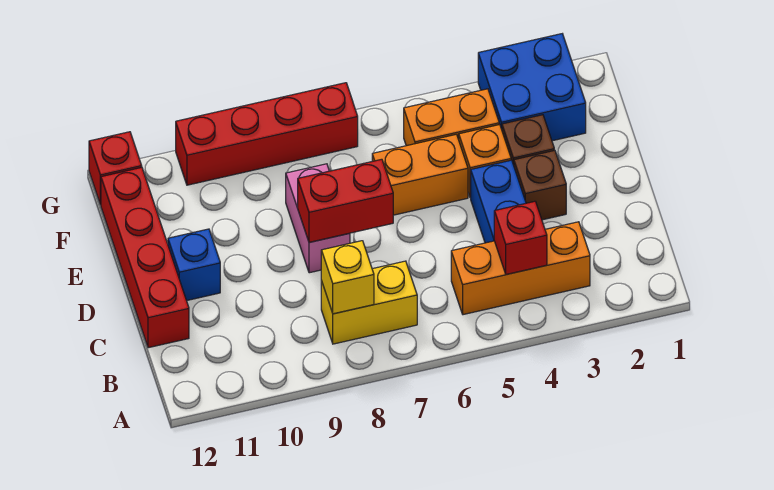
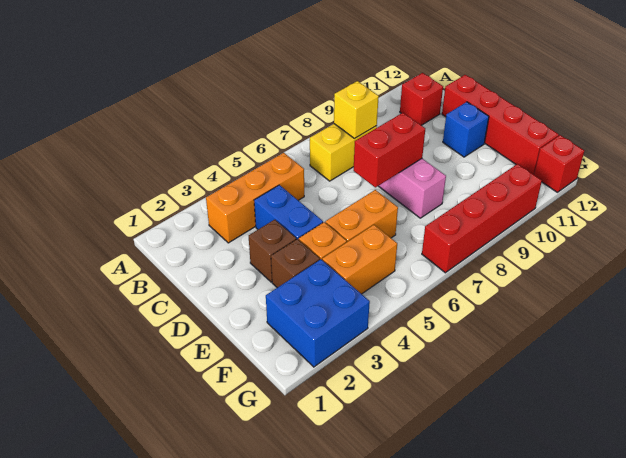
red 1x1 brick [494,201,547,275] -> red 1x1 brick moved to [400,73,443,125]

